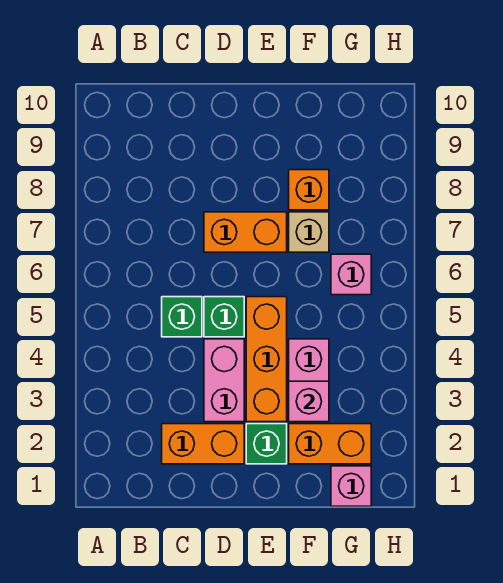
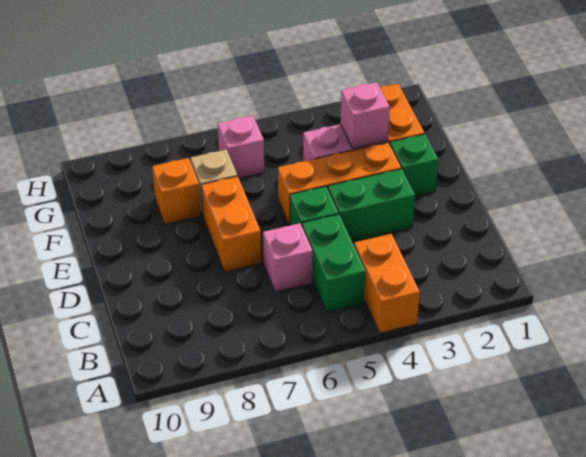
orange 1x2 brick [162,424,244,464] -> orange 1x2 brick moved to [354,234,420,333]
green 1x1 brick [162,297,202,337] -> green 1x2 brick [302,214,365,312]
pink 1x2 brick [204,339,244,422] -> green 1x2 brick [328,169,415,242]
pink 1x1 brick [331,466,371,506] -> pink 1x1 brick moved to [263,223,312,292]

